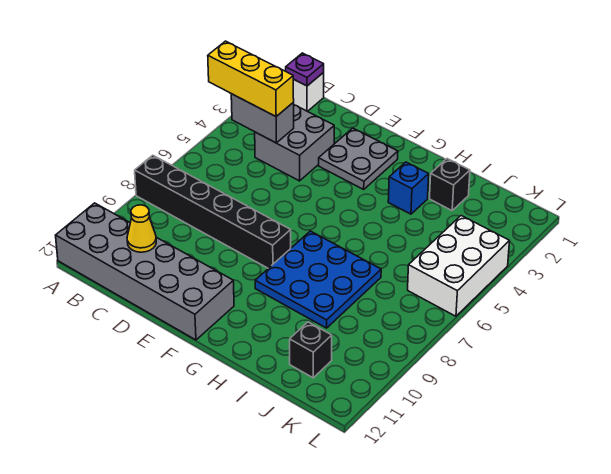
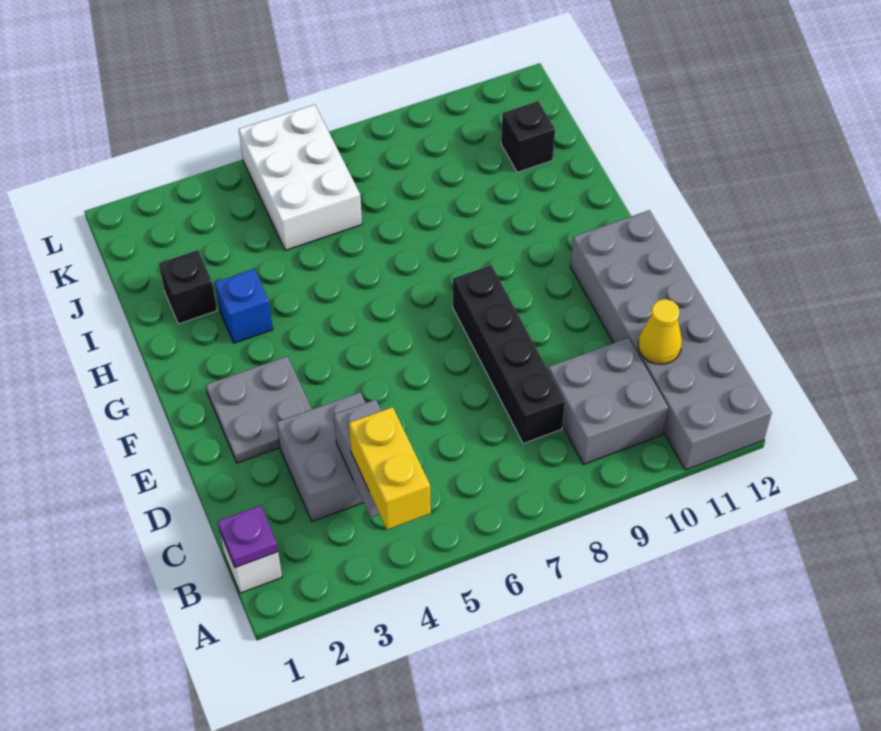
yellow 1x3 brick [208,41,294,117] -> yellow 1x2 brick [349,407,431,530]
black 1x6 brick [135,155,291,268] -> black 1x4 brick [453,265,565,444]
none -> grey 2x2 brick [548,338,668,464]
blue 3x3 plate [255,231,381,328] -> none
white 2x3 brick [408,216,510,316] -> white 2x3 brick turned to [239,105,362,250]

